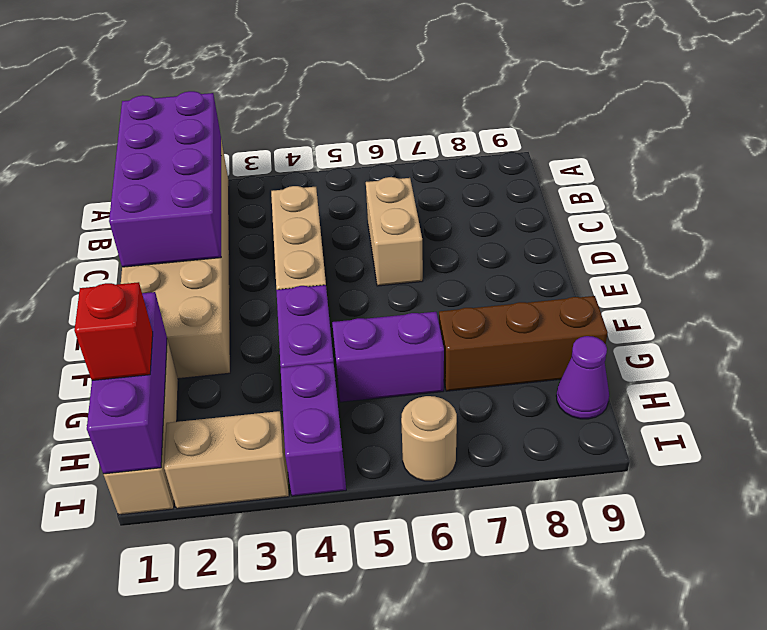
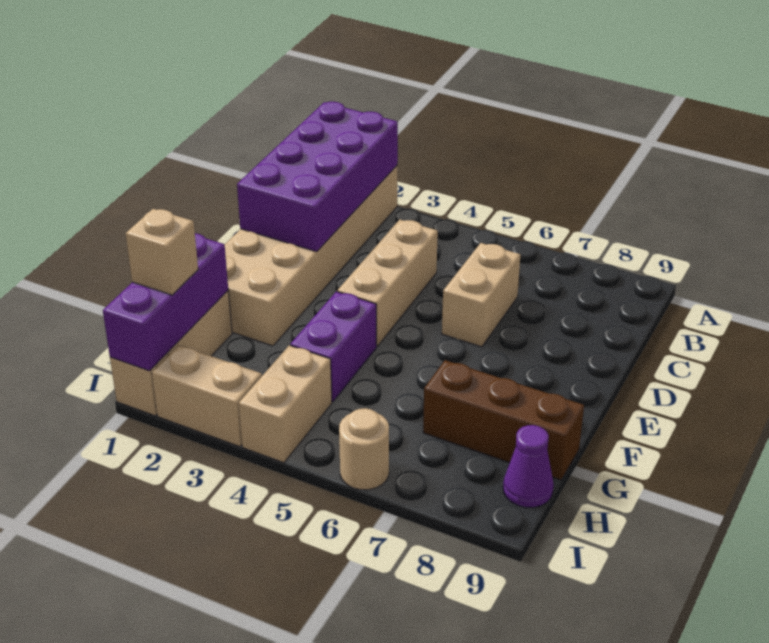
purple 1x2 brick [332,312,444,402] -> none
red 1x1 brick [74,282,153,380] -> tan 1x1 brick [126,209,198,295]
purple 1x2 brick [281,362,346,496] -> tan 1x2 brick [239,345,332,463]

